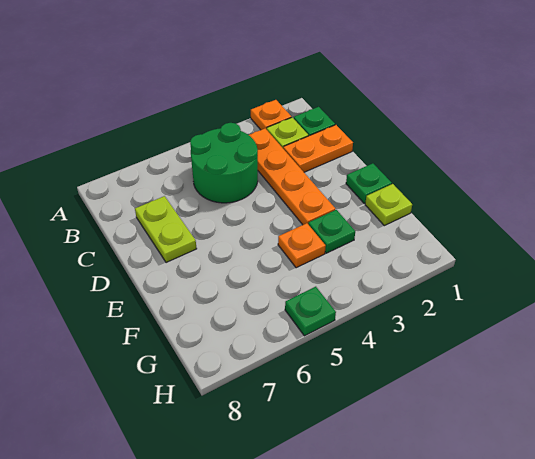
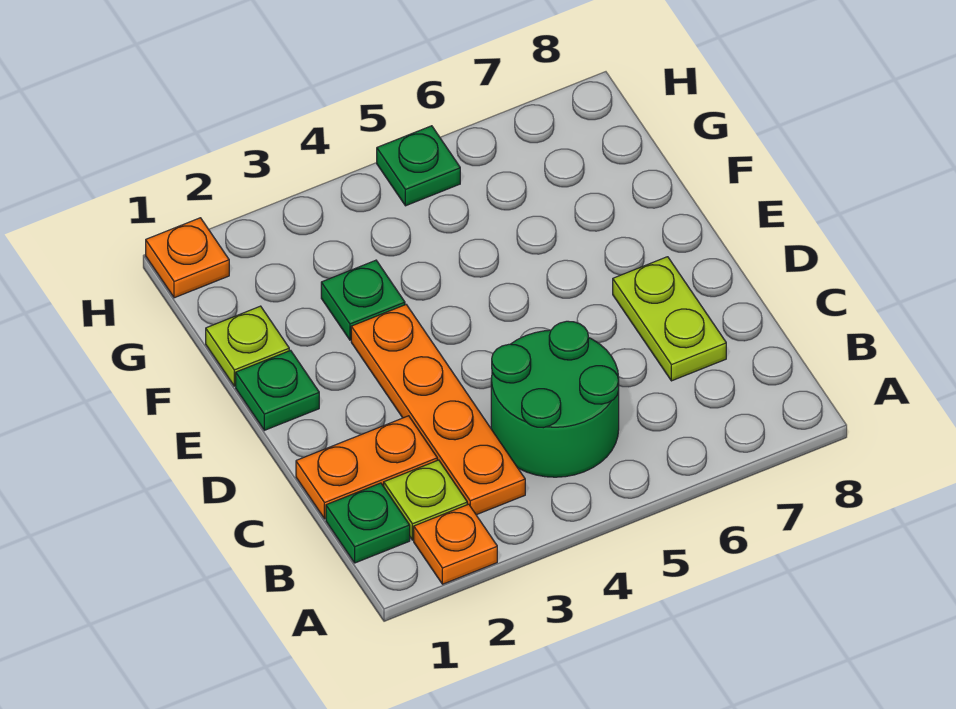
orange 1x1 plate [278,223,326,268] -> orange 1x1 plate moved to [146,218,229,298]

